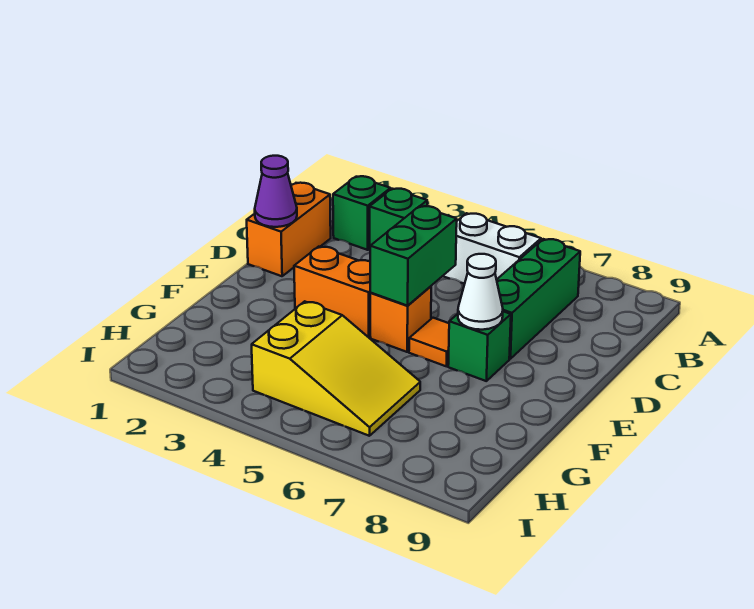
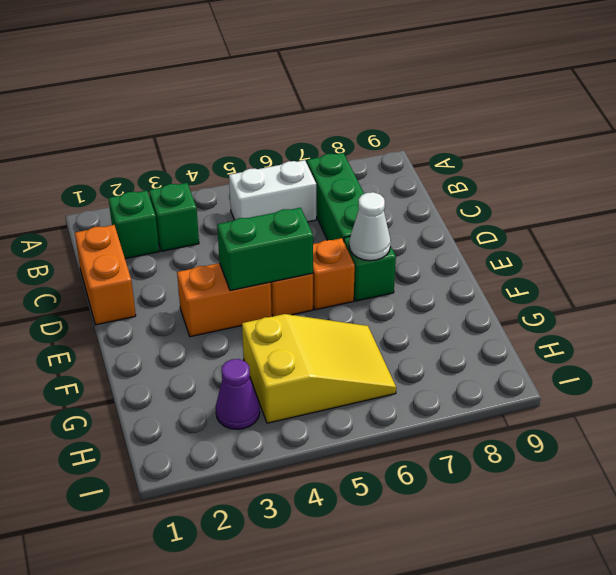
purple 1x1 cone [255,156,297,227] -> purple 1x1 cone moved to [216,359,260,429]
green 1x2 brick [370,206,457,306] -> green 1x2 brick turned to [217,208,313,291]
orange 1x1 tile [409,318,449,366] -> orange 1x1 brick [313,238,355,310]

